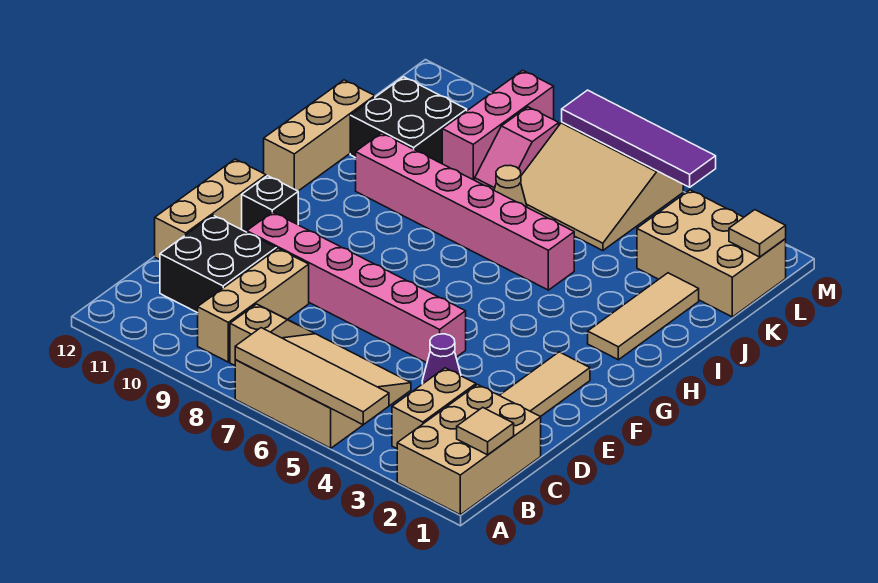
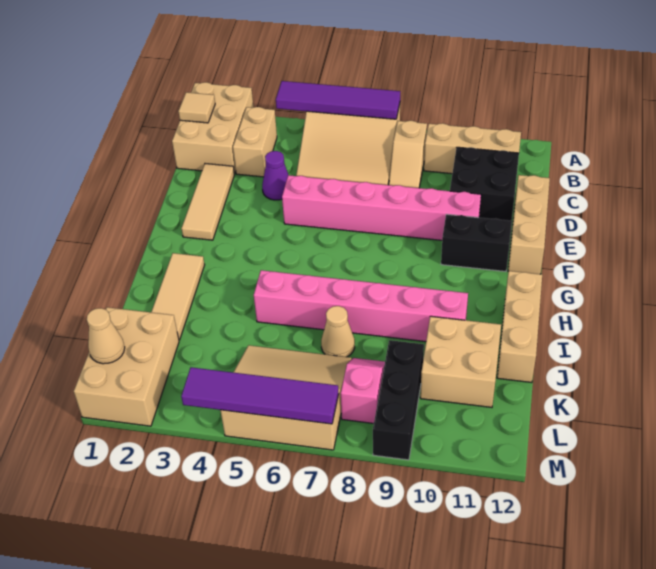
tan 1x4 tile [235,328,389,425] -> purple 1x4 tile [276,81,400,119]
tan 1x3 brick [198,249,309,362] -> tan 1x3 brick turned to [424,123,521,174]
black 1x1 brick [242,176,298,232] -> black 1x2 brick [441,214,512,272]
black 2x2 brick [350,77,467,164] -> tan 2x2 brick [420,316,501,407]
tan 2x3 brick [637,190,786,317] -> tan 2x3 brick turned to [74,307,179,426]
pink 1x3 brick [442,70,554,180] -> black 1x3 brick [373,340,424,460]
tan 1x1 tile [729,210,786,257] -> tan 1x1 cone [87,308,125,364]

